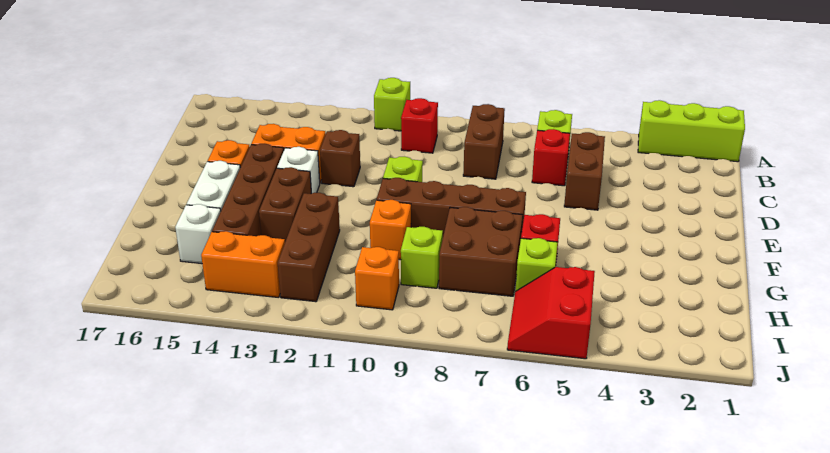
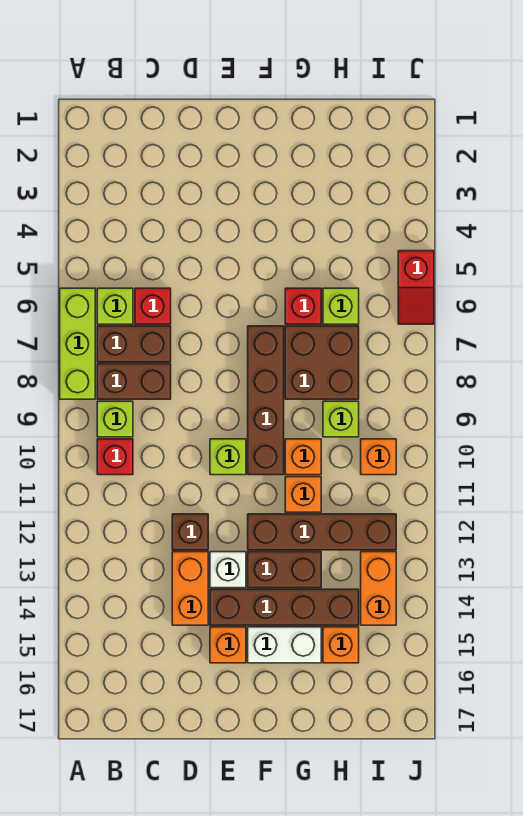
lime 1x3 brick [638,100,745,162] -> lime 1x3 brick moved to [60,288,95,399]
lime 1x1 brick [374,78,410,131] -> lime 1x1 brick moved to [97,401,133,437]
brown 1x2 brick [564,132,605,210] -> brown 1x2 brick moved to [97,326,171,362]
none -> orange 1x1 brick [285,477,321,512]
brown 1x3 brick [278,193,340,302] -> brown 1x4 brick [248,514,396,550]
white 1x1 brick [175,204,221,264] -> orange 1x1 brick [323,627,359,663]
red 2x2 slope [507,267,595,359] -> red 1x2 slope [398,251,434,324]

